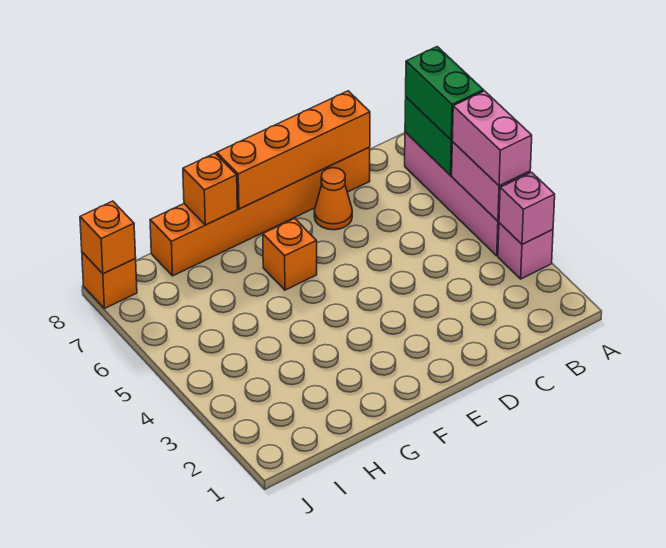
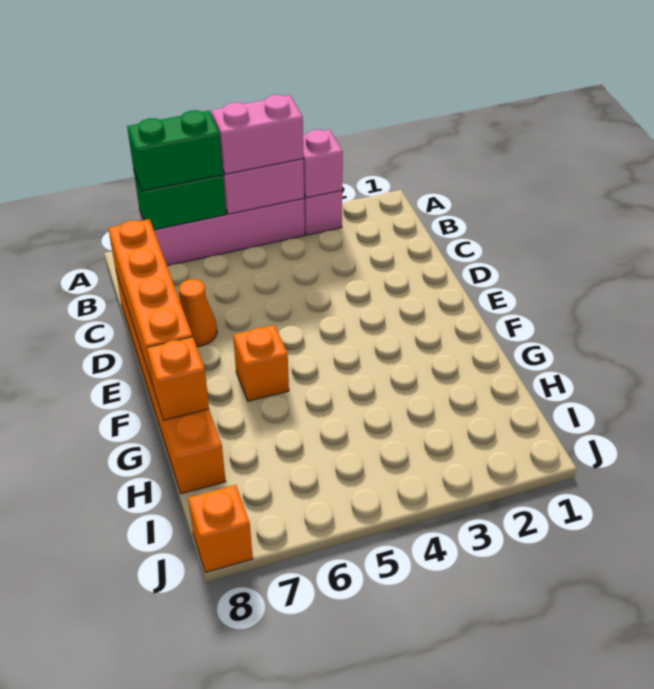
orange 1x1 brick [80,201,136,274] -> none

